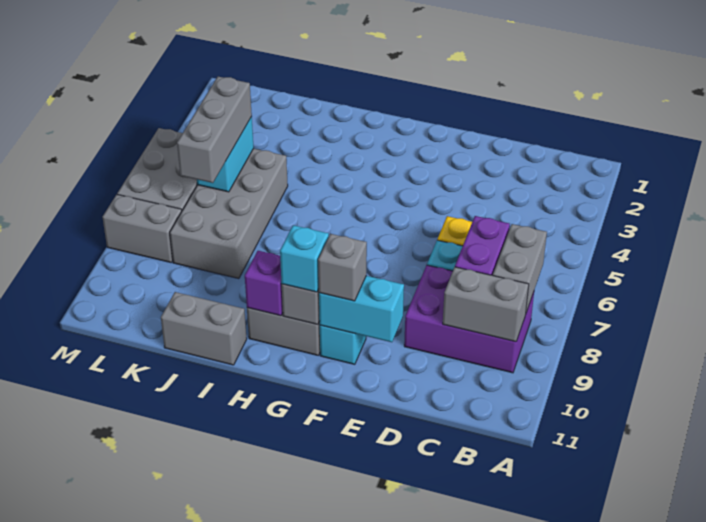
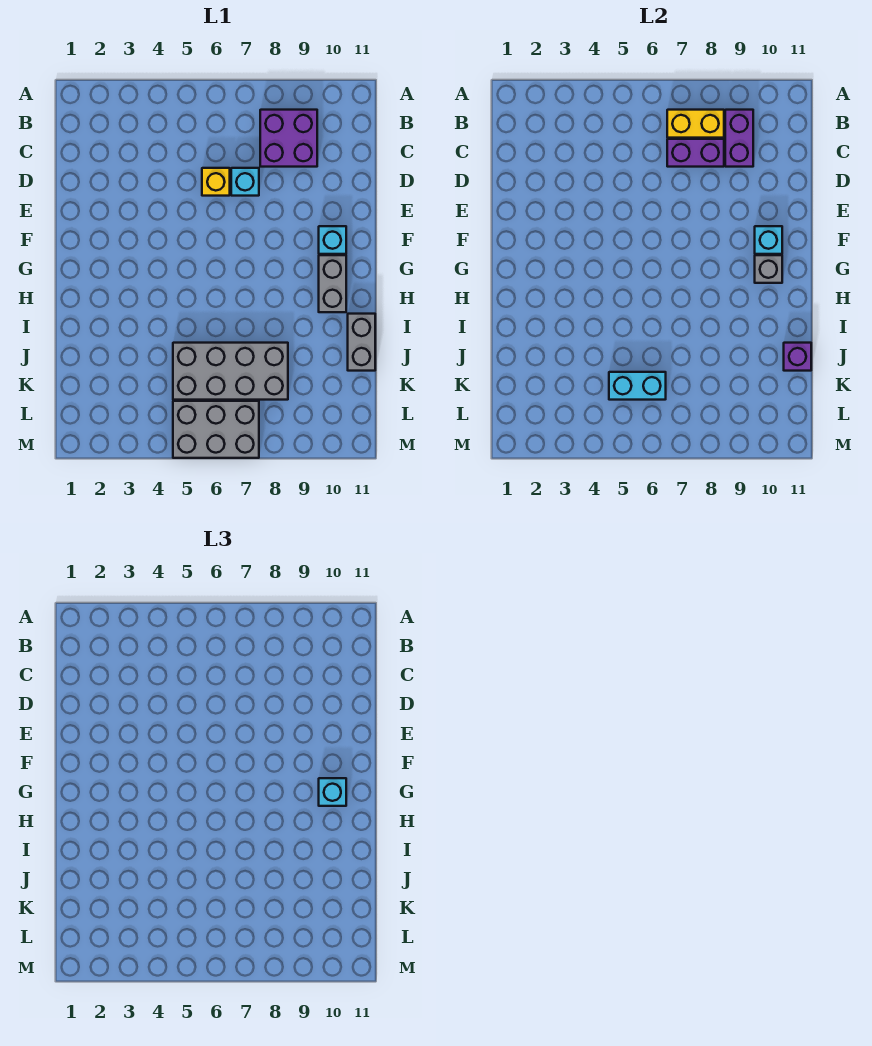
grey 1x2 brick [493,224,547,313] -> yellow 1x2 brick [667,110,724,138]
purple 2x3 brick [404,265,534,373] -> purple 2x2 brick [260,110,317,167]
grey 1x2 brick [443,267,529,342] -> purple 1x2 brick [725,110,753,167]
cyan 1x2 brick [319,276,404,342] -> cyan 1x1 brick [755,226,782,254]
grey 1x1 brick [318,234,367,301] -> none
purple 1x1 brick [245,251,283,316] -> purple 1x1 brick moved to [784,343,811,371]
grey 1x3 brick [177,76,252,183] -> none
grey 1x2 brick [103,195,182,263] -> none

